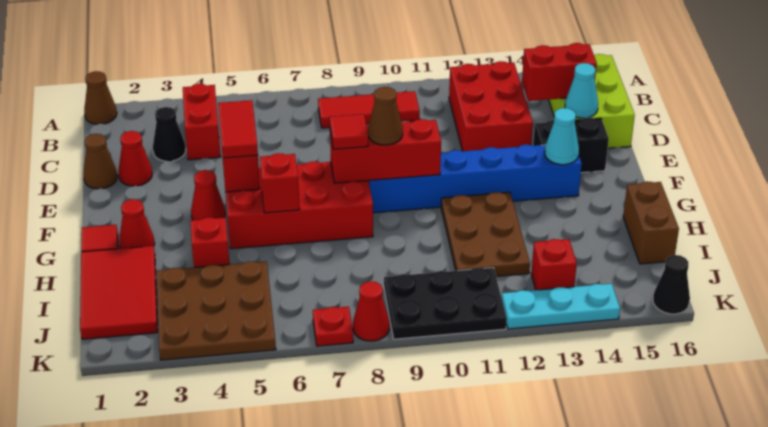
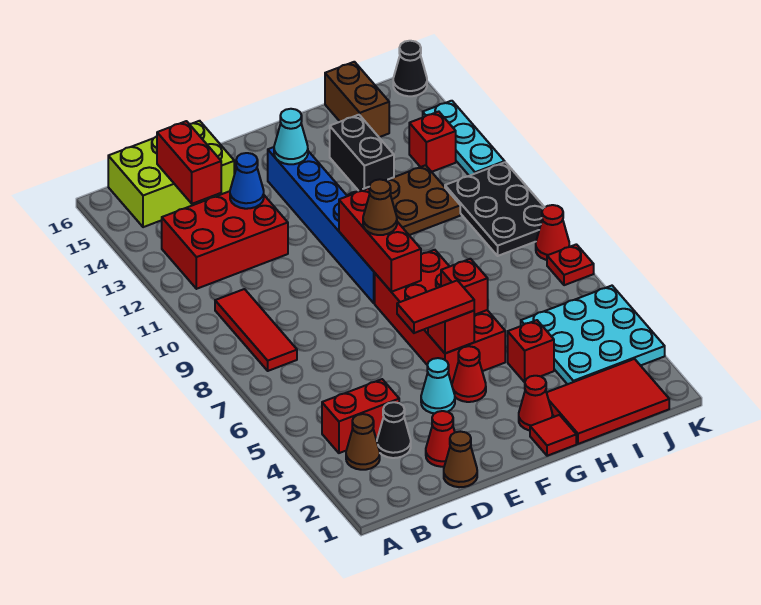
brown 1x1 cone [84,71,117,124] -> brown 1x1 cone moved to [346,414,380,470]
none -> blue 1x1 cone [230,153,264,209]
cyan 1x1 cone [565,63,598,118] -> cyan 1x1 cone moved to [421,358,455,414]
black 1x2 brick [533,117,609,173] -> black 1x2 brick moved to [330,115,394,191]
red 1x1 tile [330,114,368,149] -> none
brown 1x2 brick [623,181,679,264] -> brown 1x2 brick turned to [325,62,389,137]
brown 3x3 plate [156,261,276,360] -> cyan 3x3 plate [521,286,665,384]

